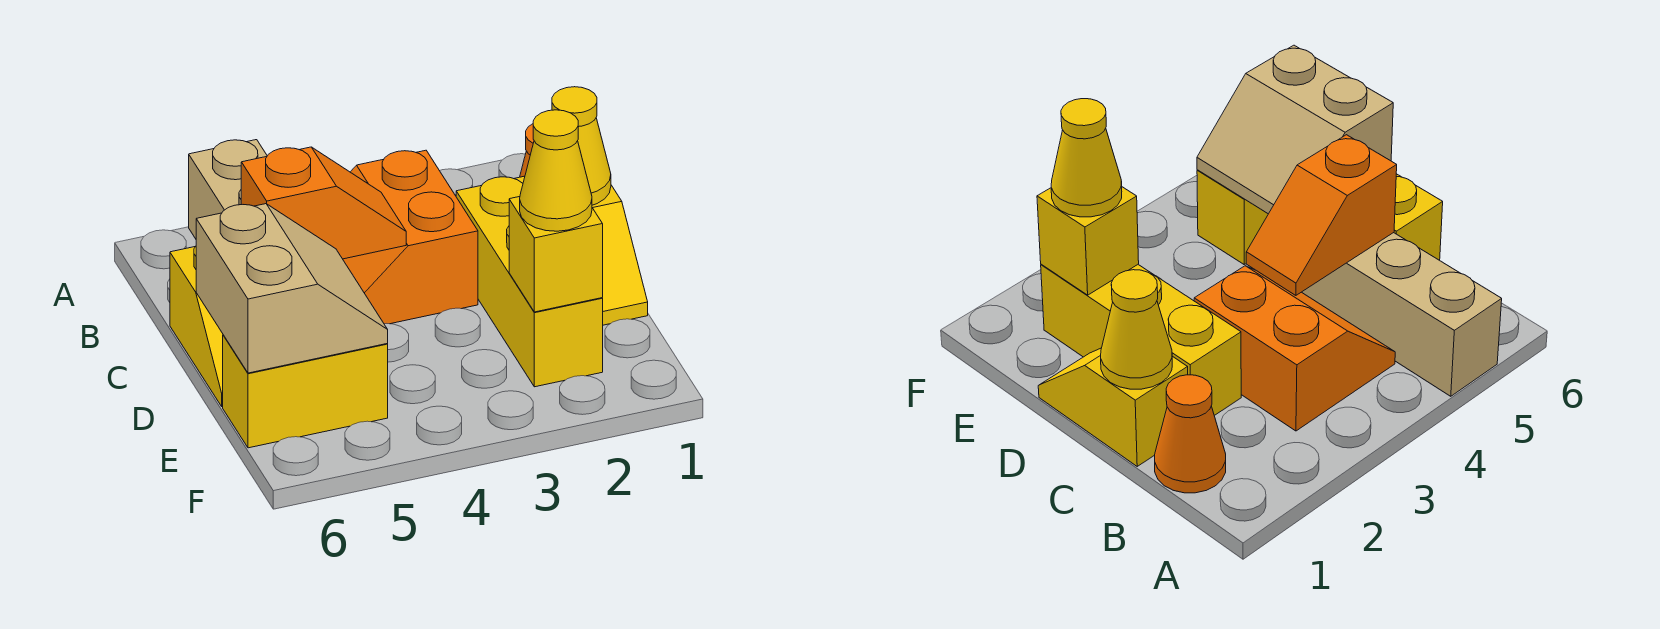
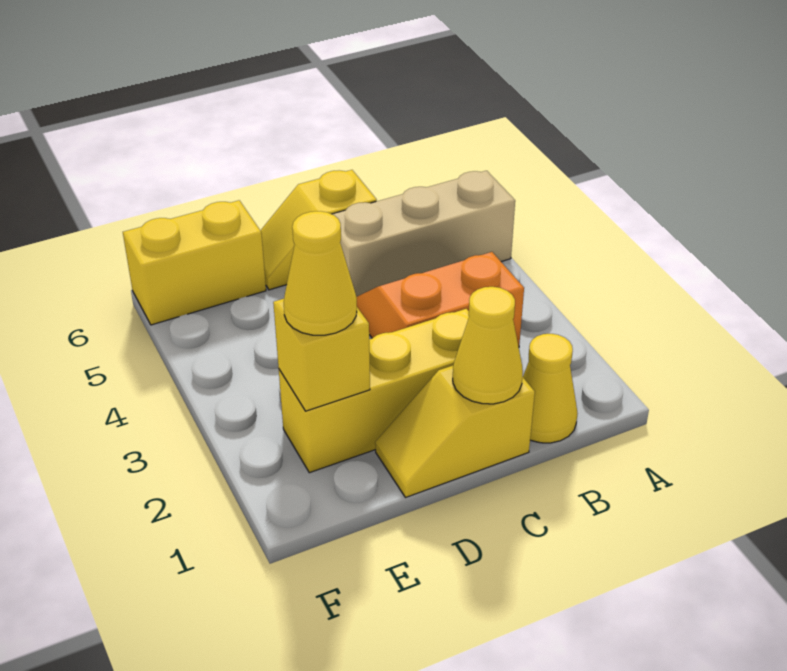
orange 1x1 cone [1155,375,1226,493] -> yellow 1x1 cone [523,334,578,443]
orange 1x2 slope [241,147,406,259] -> none
tan 2x2 slope [196,204,388,373] -> none
yellow 1x2 brick [223,335,388,448] -> yellow 1x2 brick turned to [123,200,266,325]

